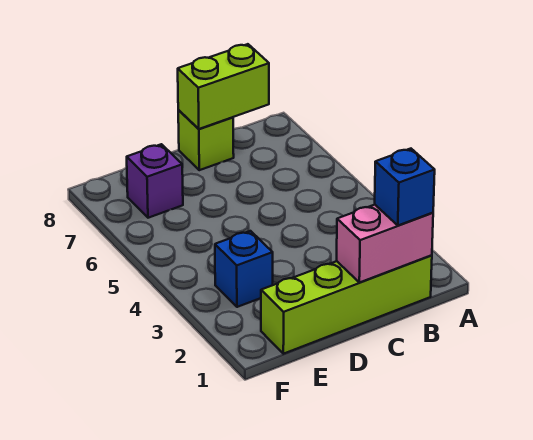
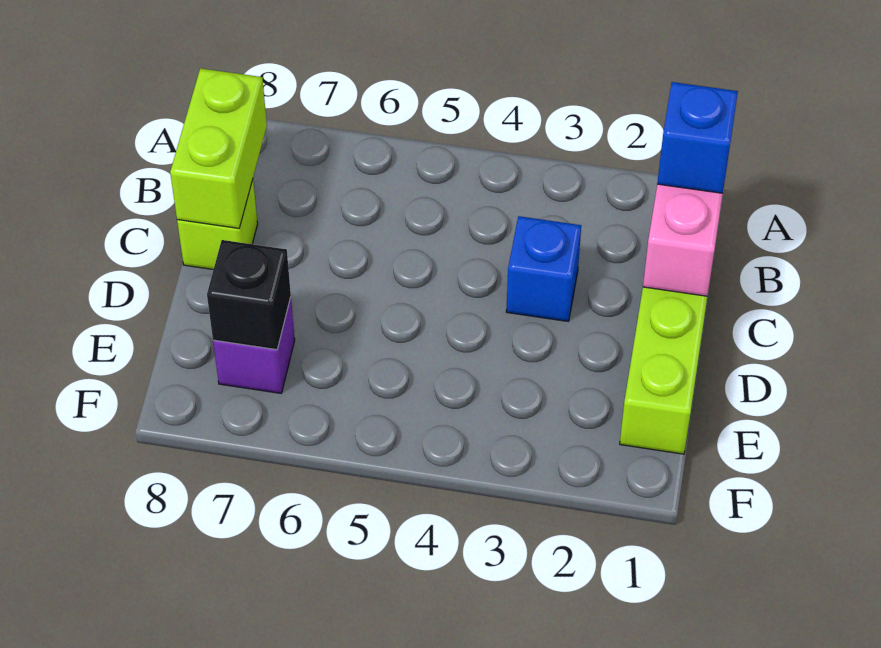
blue 1x1 brick [215,231,273,307] -> blue 1x1 brick moved to [506,216,581,321]
none -> black 1x1 brick [207,240,291,350]

